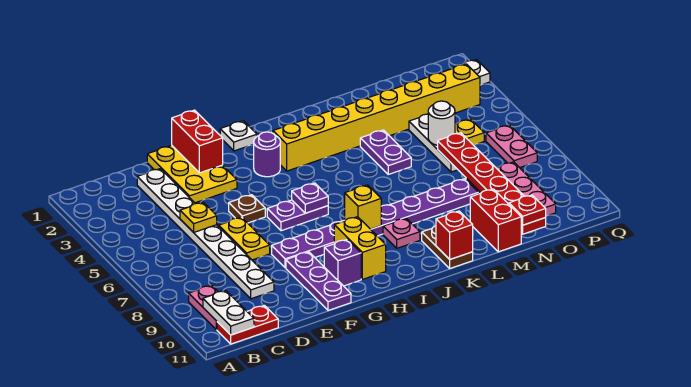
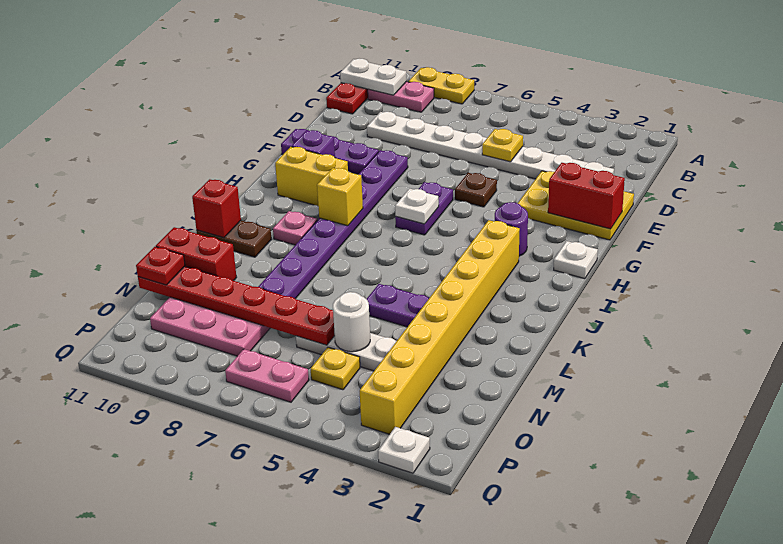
yellow 1x2 plate [219,217,270,260] -> yellow 1x2 plate moved to [408,67,474,104]
purple 1x1 plate [292,183,328,213] -> white 1x1 plate [395,189,439,224]

